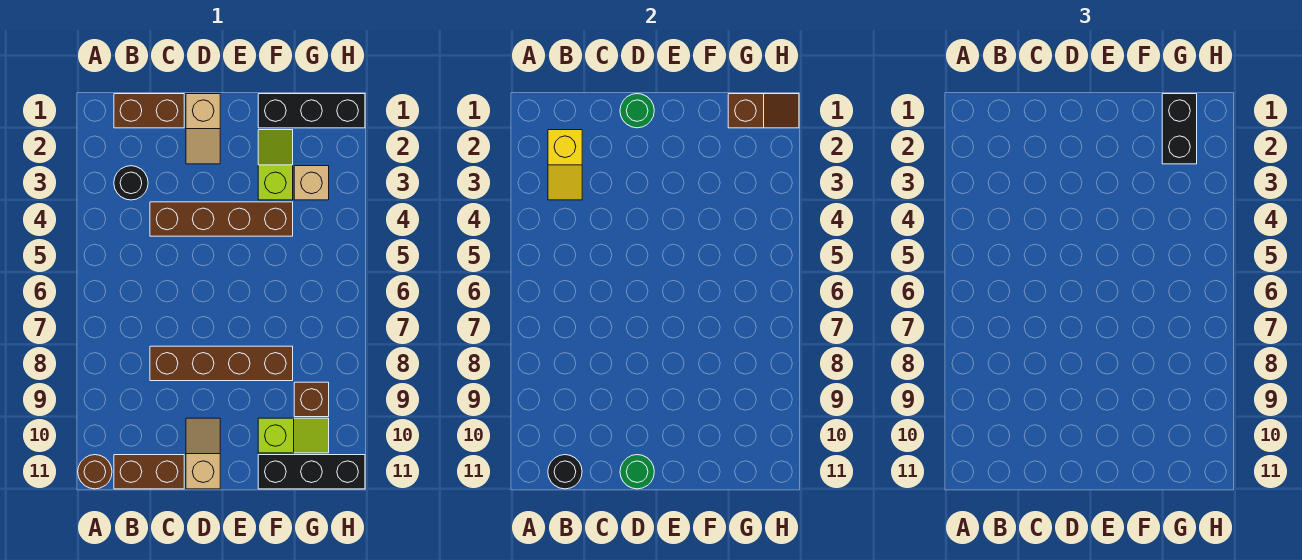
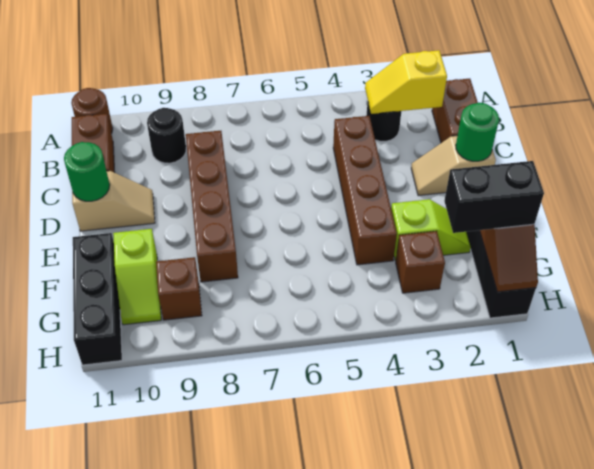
black 1x1 round brick [548,455,582,489] -> black 1x1 round brick moved to [147,108,186,163]
tan 1x1 brick [294,166,329,200] -> brown 1x1 brick [395,231,445,293]

